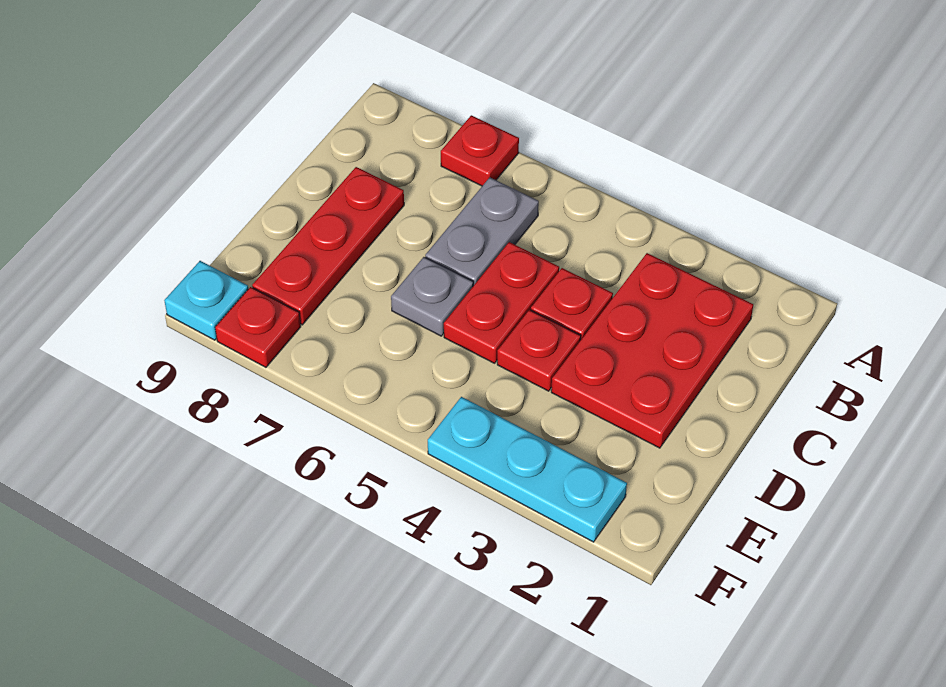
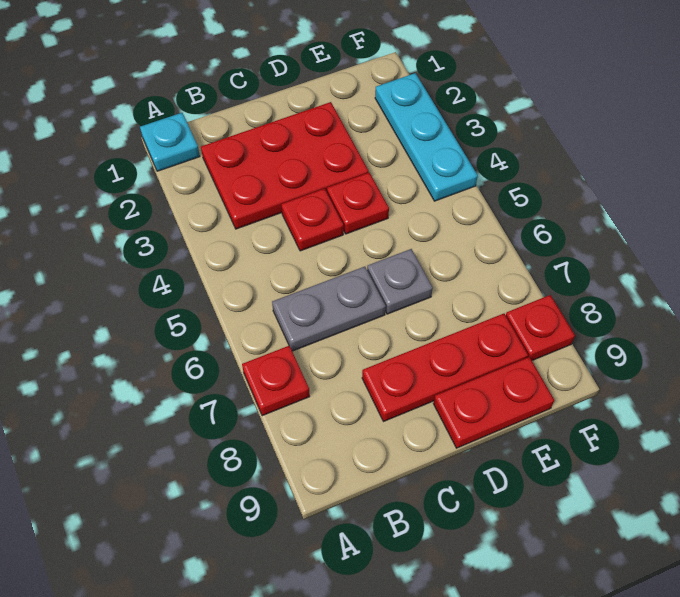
red 1x2 plate [444,242,559,363] -> red 1x2 plate moved to [433,357,554,448]
cyan 1x1 plate [164,261,248,340] -> cyan 1x1 plate moved to [140,113,200,171]

